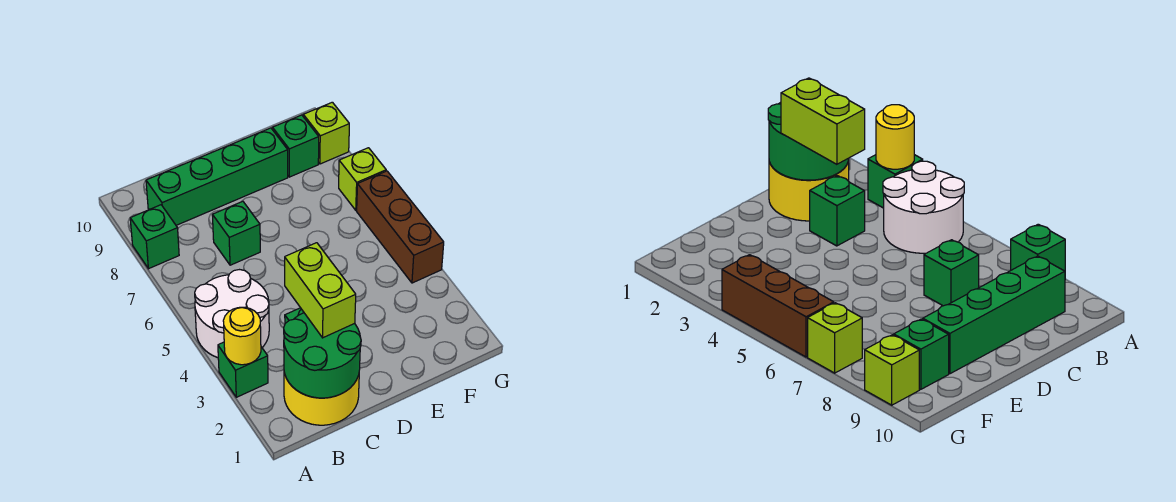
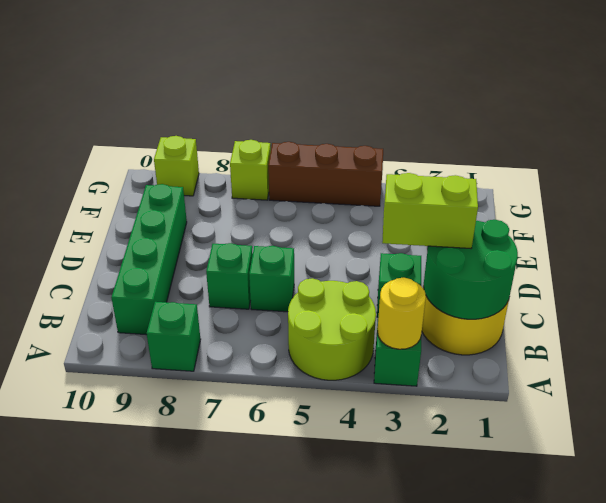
white 2x2 round brick [195,270,269,358] -> lime 2x2 round brick [288,278,376,380]
green 1x1 brick [273,115,319,177] -> green 1x1 brick moved to [249,246,294,312]

